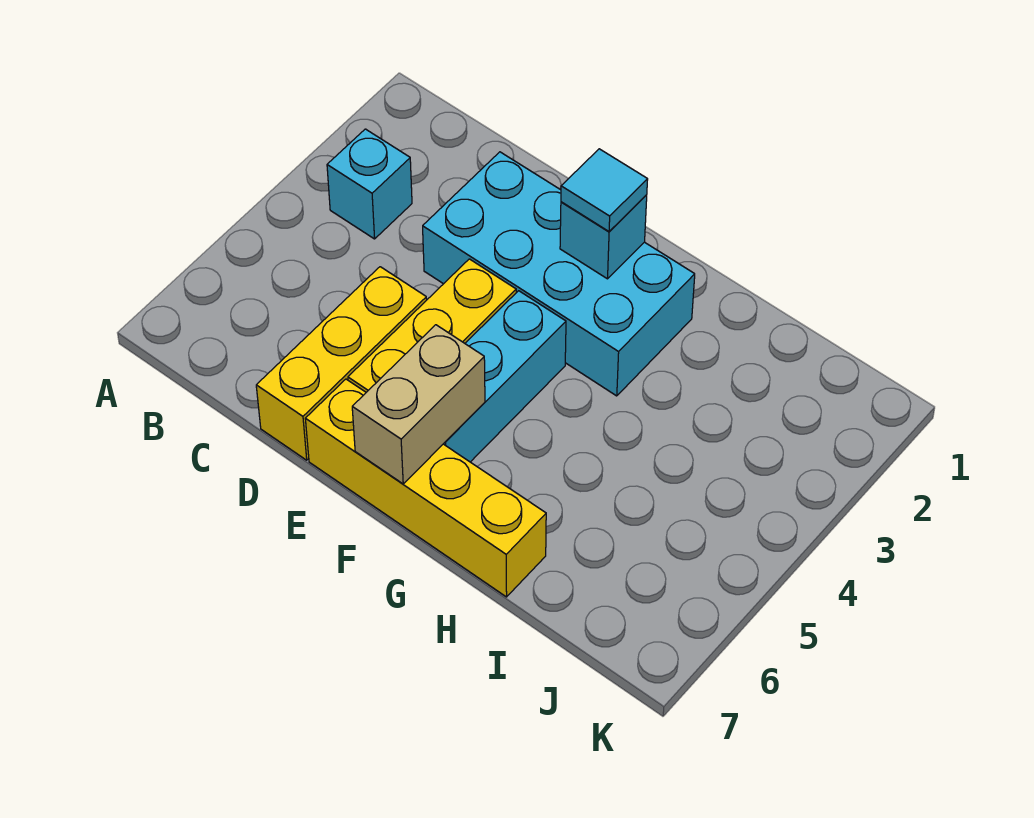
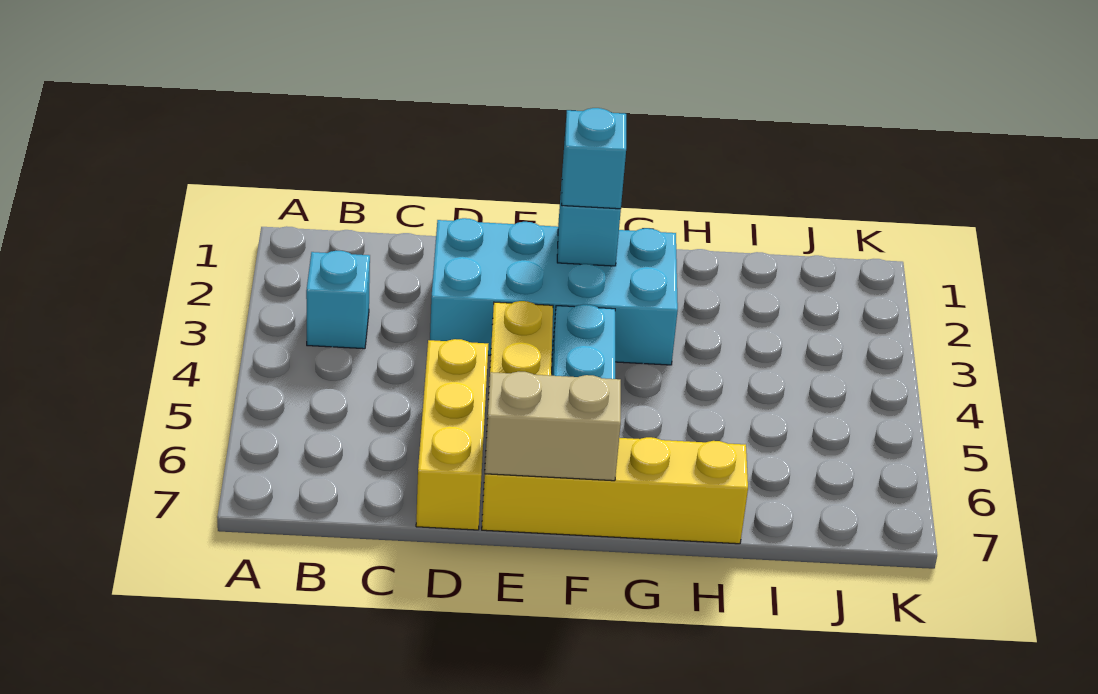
cyan 1x1 tile [561,149,648,231] -> cyan 1x1 brick [562,108,626,209]
tan 1x2 brick [352,325,485,484] -> tan 1x2 brick turned to [485,372,621,481]

